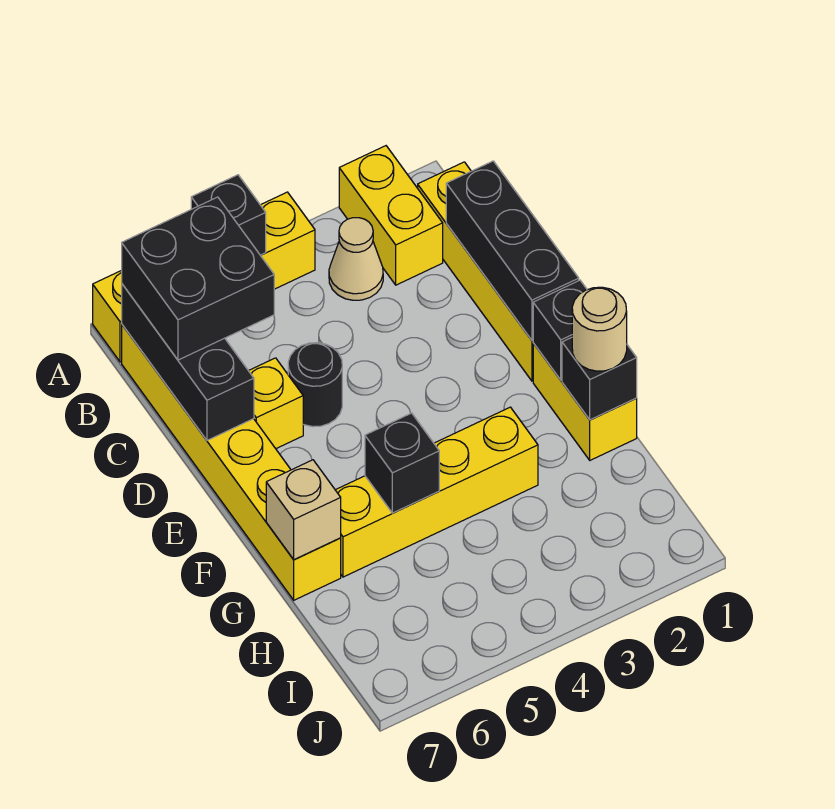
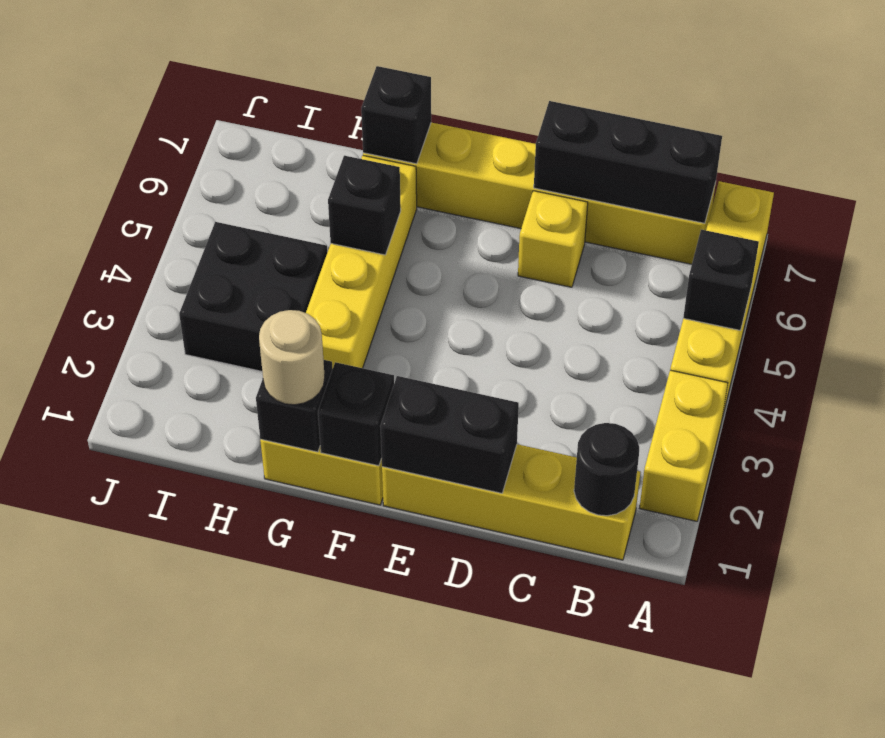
yellow 1x2 brick [339,146,443,285] -> yellow 1x2 brick turned to [640,370,728,521]
tan 1x1 cone [329,218,383,300] -> none
black 2x2 brick [122,197,274,360] -> black 2x2 brick moved to [179,222,327,371]
black 1x3 brick [446,161,579,340] -> black 1x2 brick [380,376,519,493]
black 1x1 round brick [288,343,342,427] -> black 1x1 round brick moved to [574,423,639,516]
tan 1x1 brick [266,460,341,560] -> black 1x1 brick [361,66,431,164]

